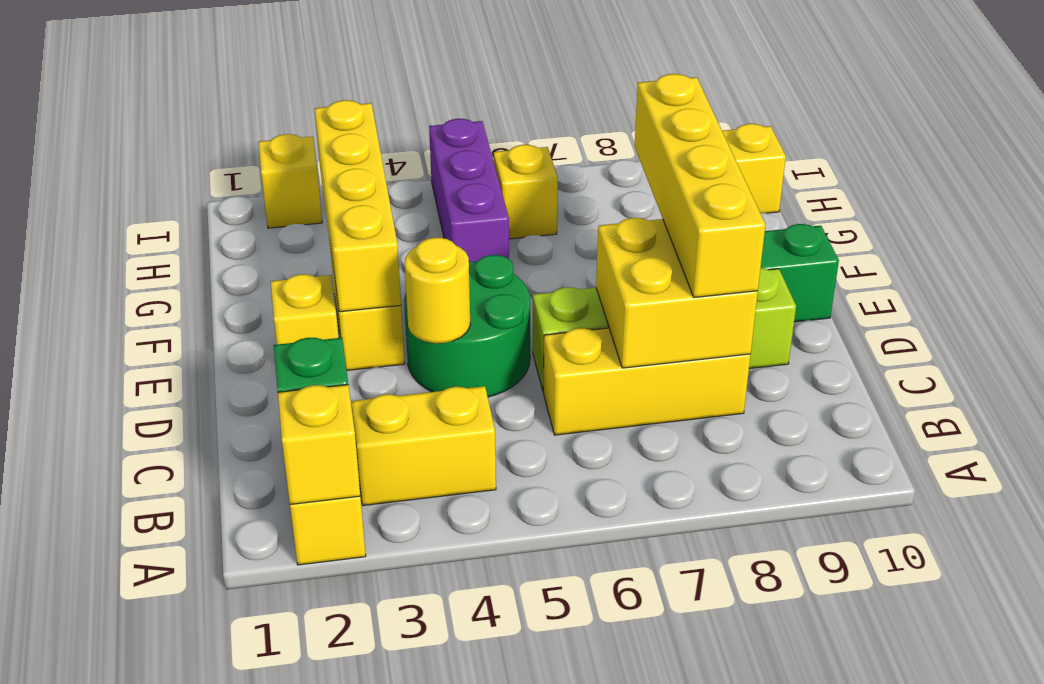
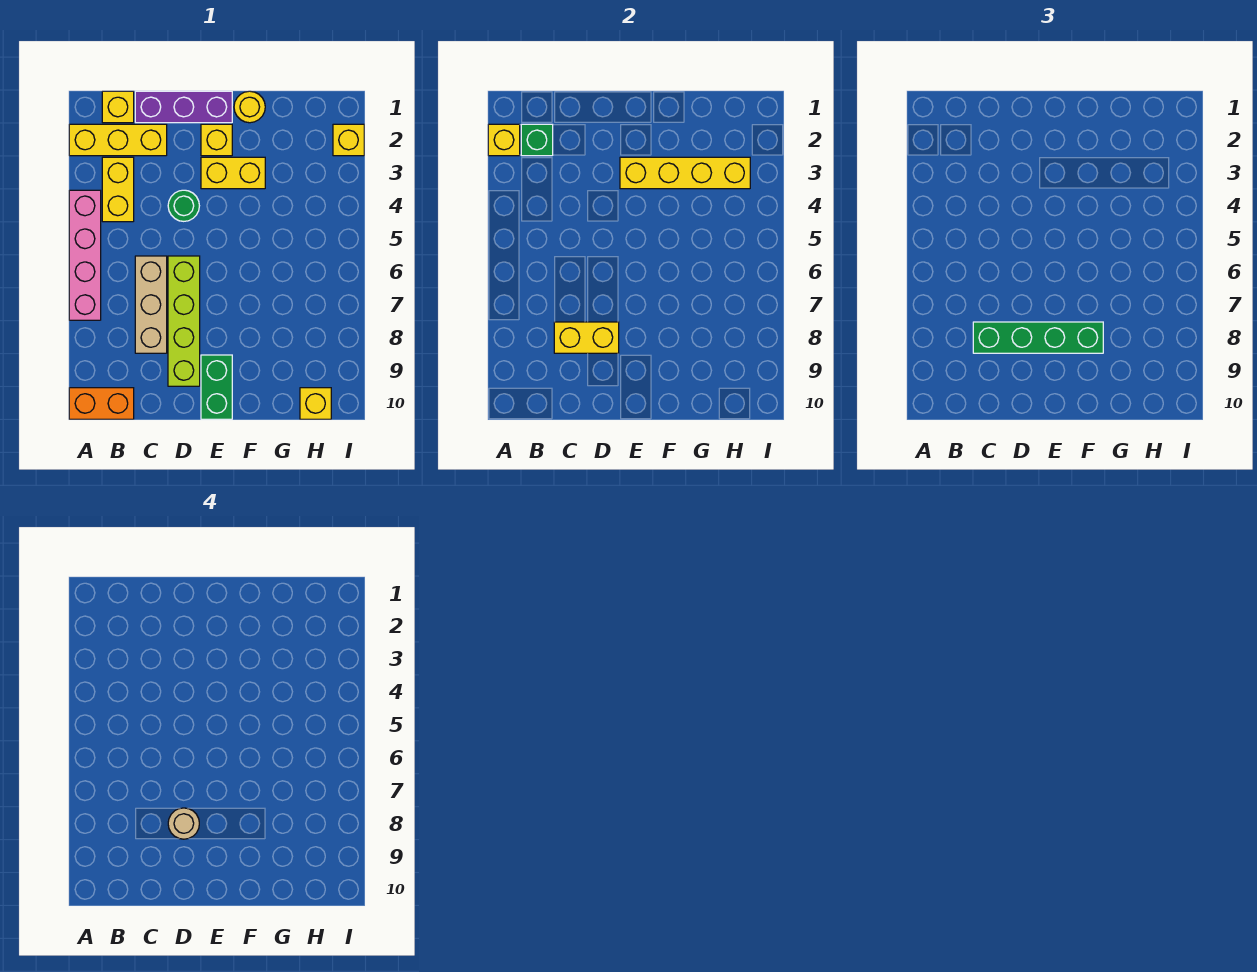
none -> pink 1x4 brick [69,190,101,320]
none -> orange 1x2 brick [69,388,134,419]
yellow 1x3 brick [543,328,750,435] -> tan 1x3 brick [135,256,167,353]
yellow 2x2 brick [596,218,758,368] -> yellow 1x2 brick [554,322,619,353]
yellow 1x4 brick [635,74,766,297] -> green 1x4 brick [973,322,1103,353]
green 2x2 round brick [404,255,530,397] -> green 1x1 round brick [168,190,199,221]
yellow 1x1 round brick [405,238,470,343] -> yellow 1x1 round brick moved to [234,91,265,123]
none -> tan 1x1 round brick [168,808,199,839]
purple 1x3 brick [429,119,509,262] -> purple 1x3 brick moved to [135,91,232,123]
yellow 1x1 brick [494,145,558,239] -> yellow 1x1 brick moved to [102,91,134,123]

